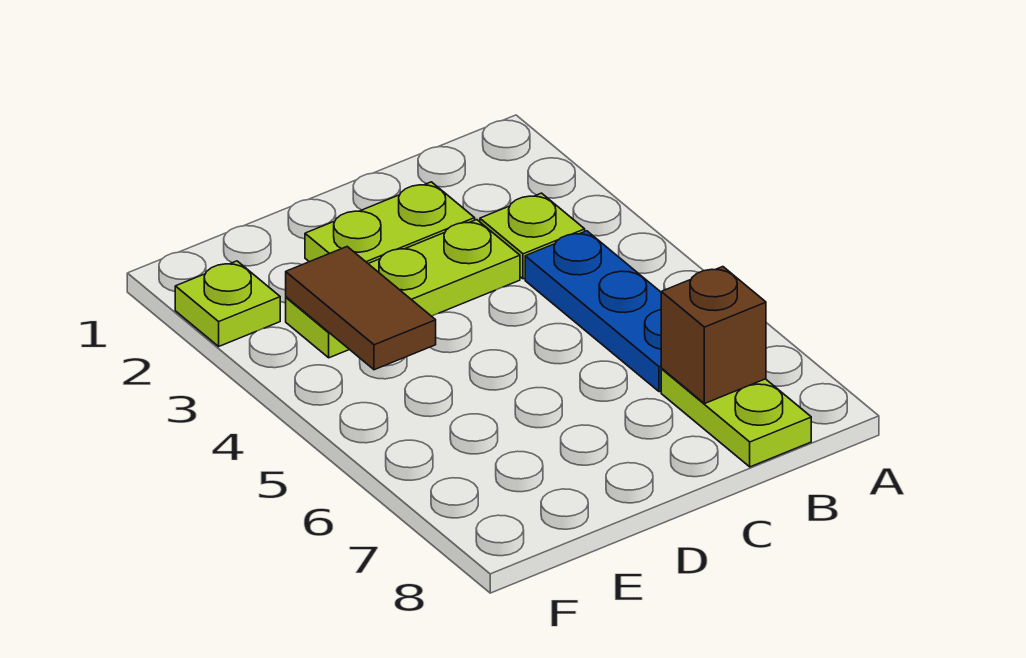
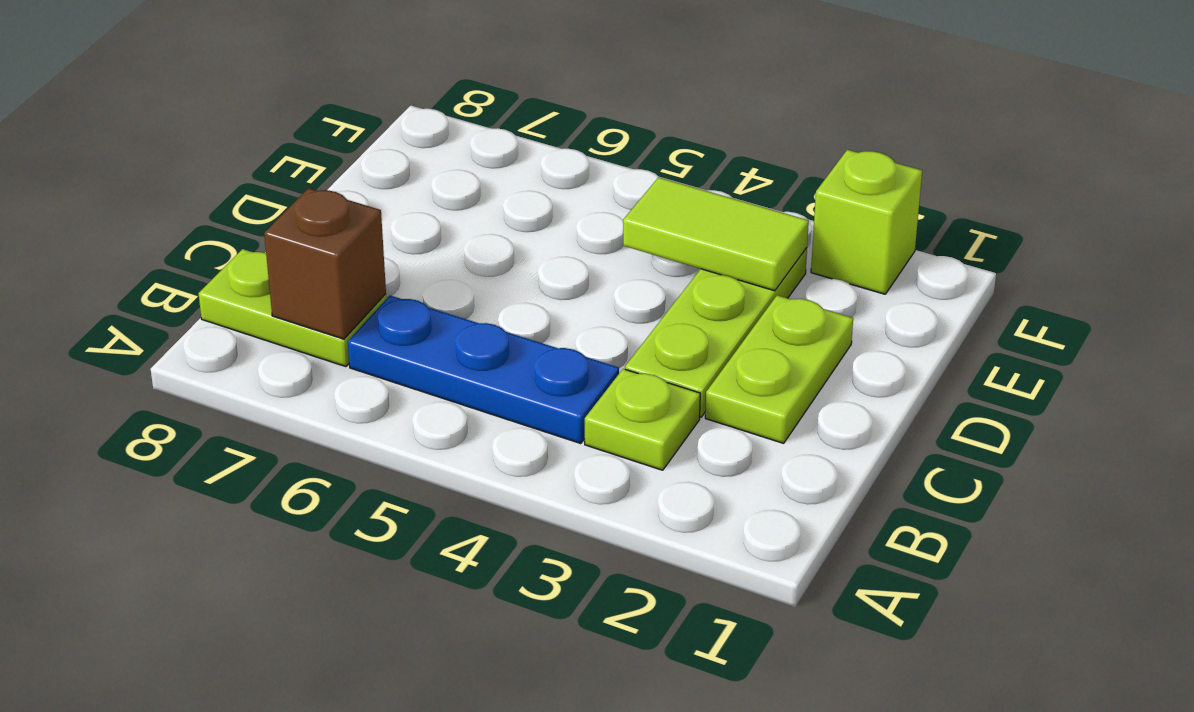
brown 1x2 tile [286,247,436,370] -> lime 1x2 tile [623,177,809,291]
lime 1x1 plate [175,261,280,346] -> lime 1x1 brick [811,150,922,294]

